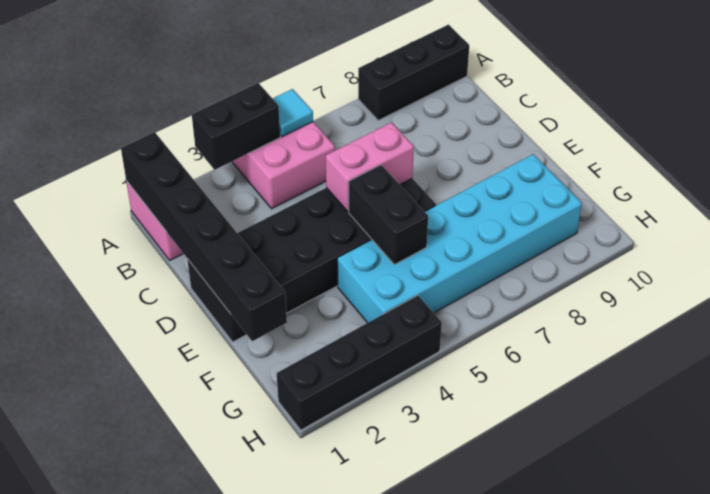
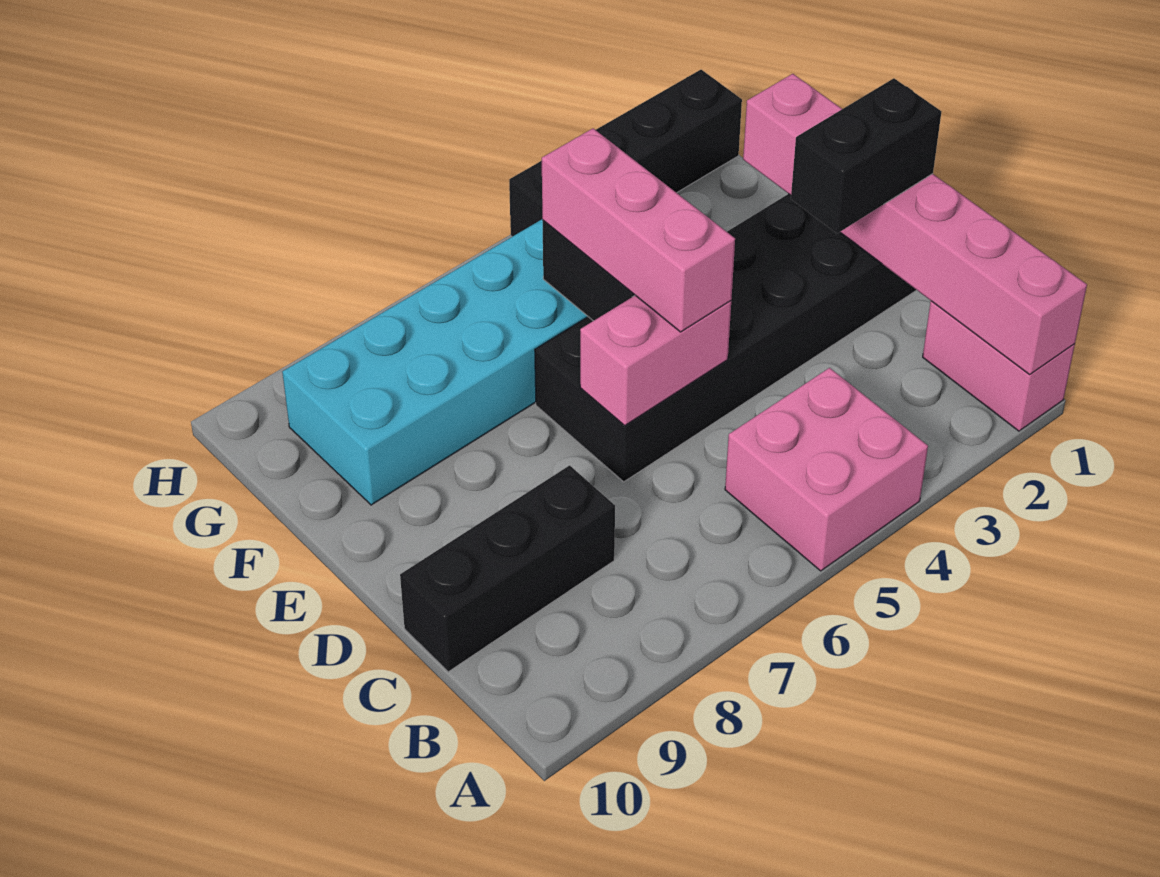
black 1x6 brick [121,132,287,341] -> pink 1x6 brick [743,74,1087,374]
black 1x2 brick [192,83,280,170] -> black 1x2 brick moved to [791,78,941,233]
cyan 1x1 tile [273,89,313,137] -> none
black 1x3 brick [358,25,469,120] -> black 1x3 brick moved to [400,465,615,672]
none -> pink 1x3 brick [542,128,735,332]

